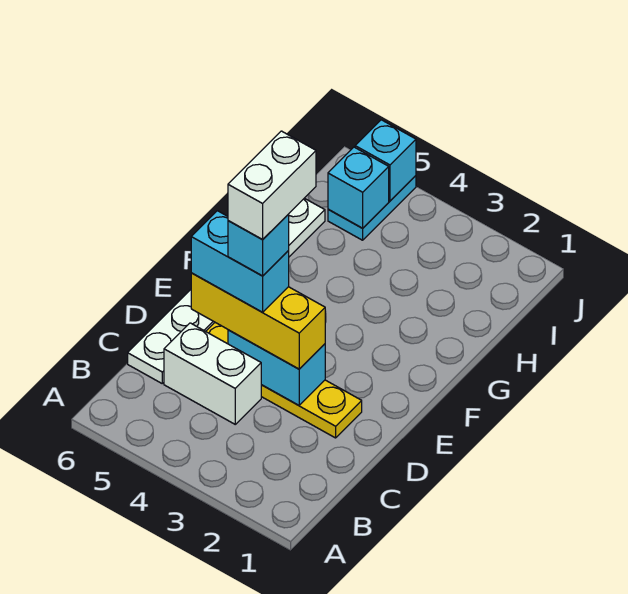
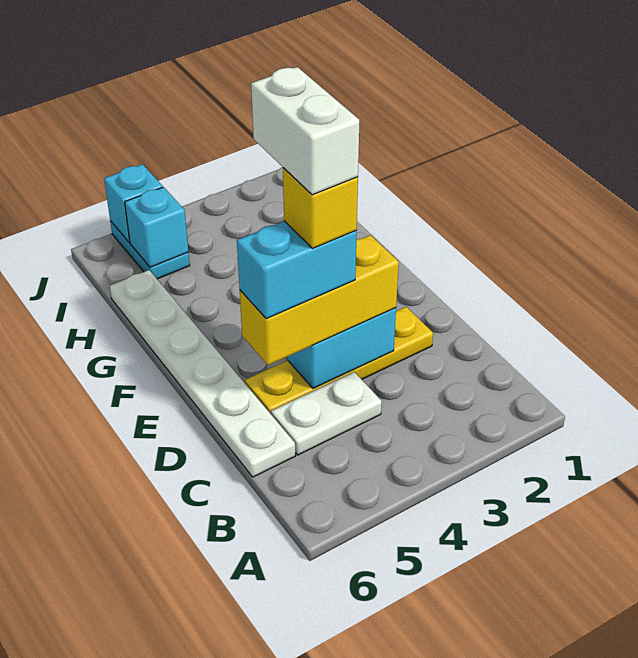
white 1x2 brick [164,323,261,424] -> white 1x2 plate [271,372,382,455]
cyan 1x1 brick [228,214,289,276] -> yellow 1x1 brick [283,168,358,248]

